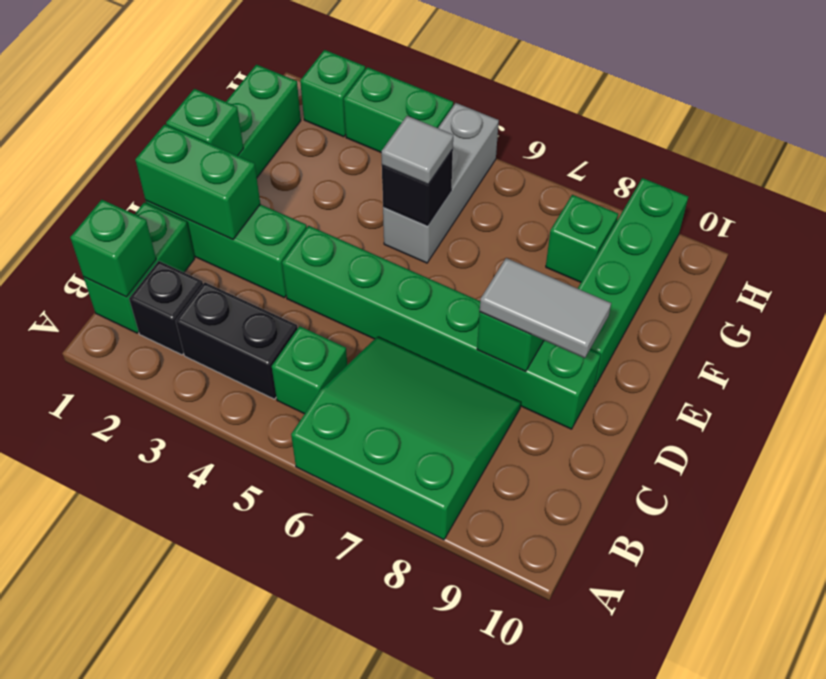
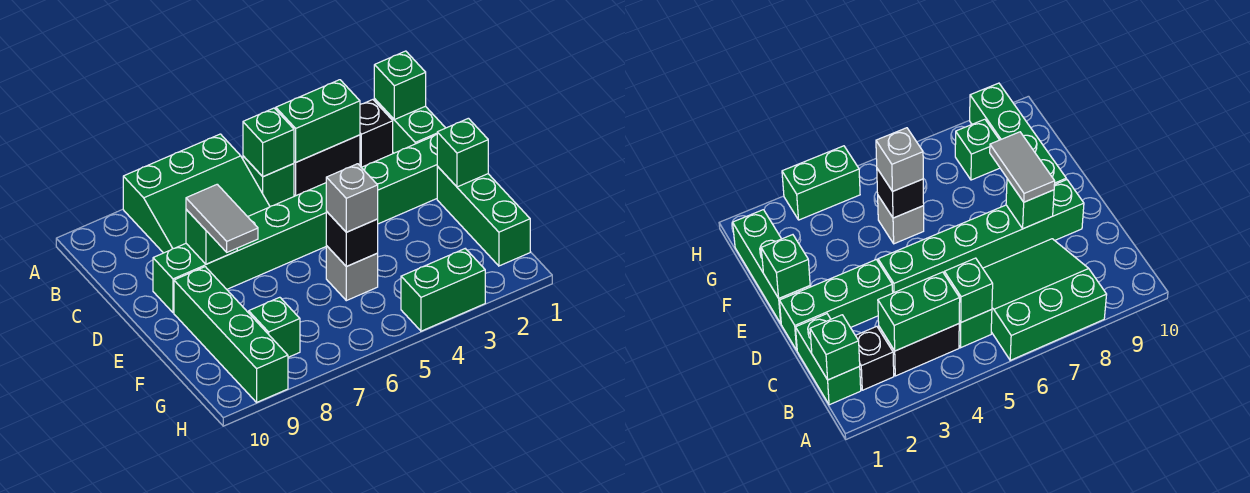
green 1x2 brick [135,124,260,240] -> green 1x2 brick moved to [276,80,360,162]
grey 1x2 tile [480,258,611,358] -> grey 1x2 tile turned to [186,184,258,252]
grey 1x3 brick [383,103,499,263] -> grey 1x1 brick [326,246,378,301]
grey 1x1 tile [381,116,453,185] -> grey 1x1 brick [326,164,378,232]
green 1x1 brick [300,50,365,137] -> green 1x1 brick moved to [243,108,294,177]

